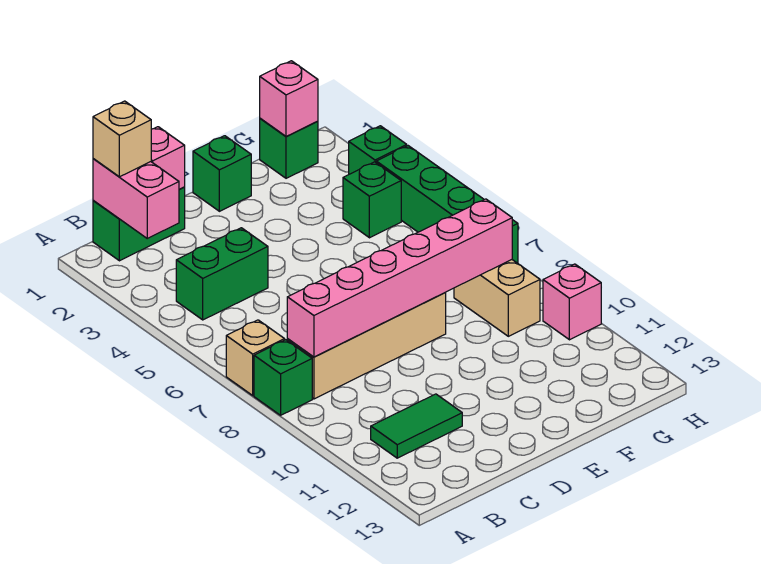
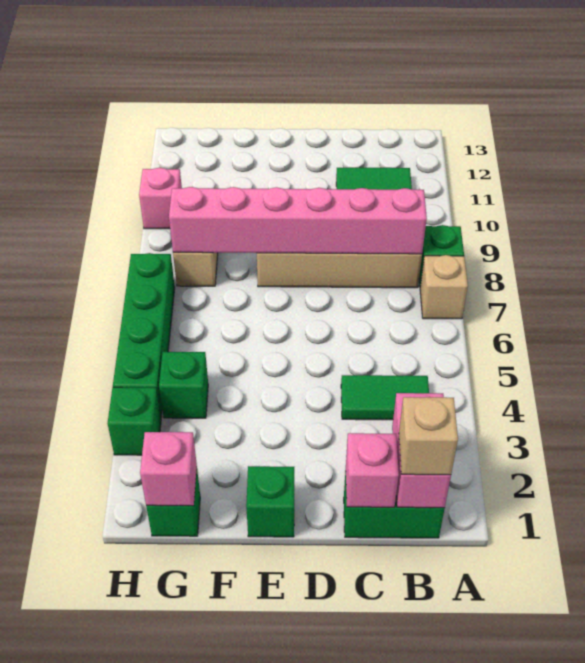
green 1x2 brick [176,228,268,320] -> green 1x2 tile [341,375,429,420]

